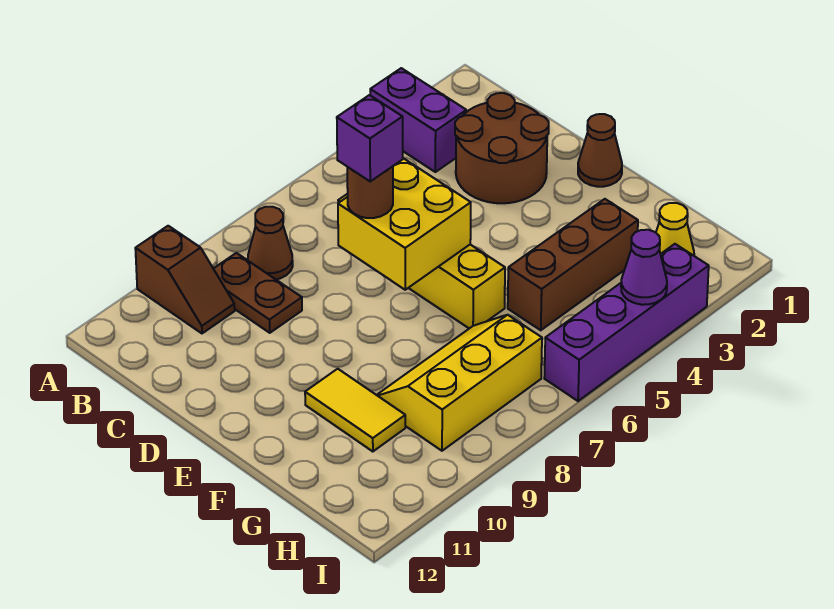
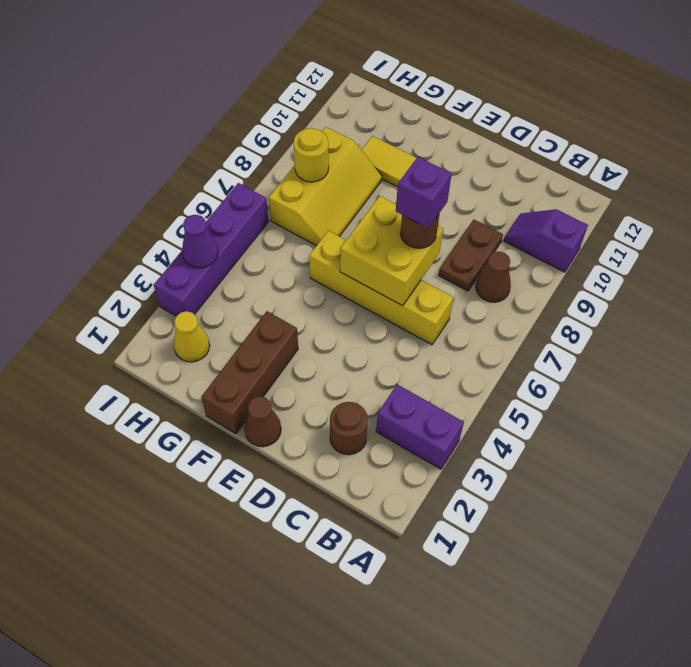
brown 1x2 slope [135,226,235,333] -> purple 1x2 slope [504,209,588,272]
brown 1x2 plate [213,253,302,333] -> brown 1x2 plate turned to [439,220,503,291]
brown 2x2 round brick [455,93,549,203] -> brown 1x1 round brick [330,402,368,455]
brown 1x3 brick [508,199,638,330] -> brown 1x3 brick moved to [201,311,298,434]
none -> yellow 1x1 round brick [294,128,329,182]

